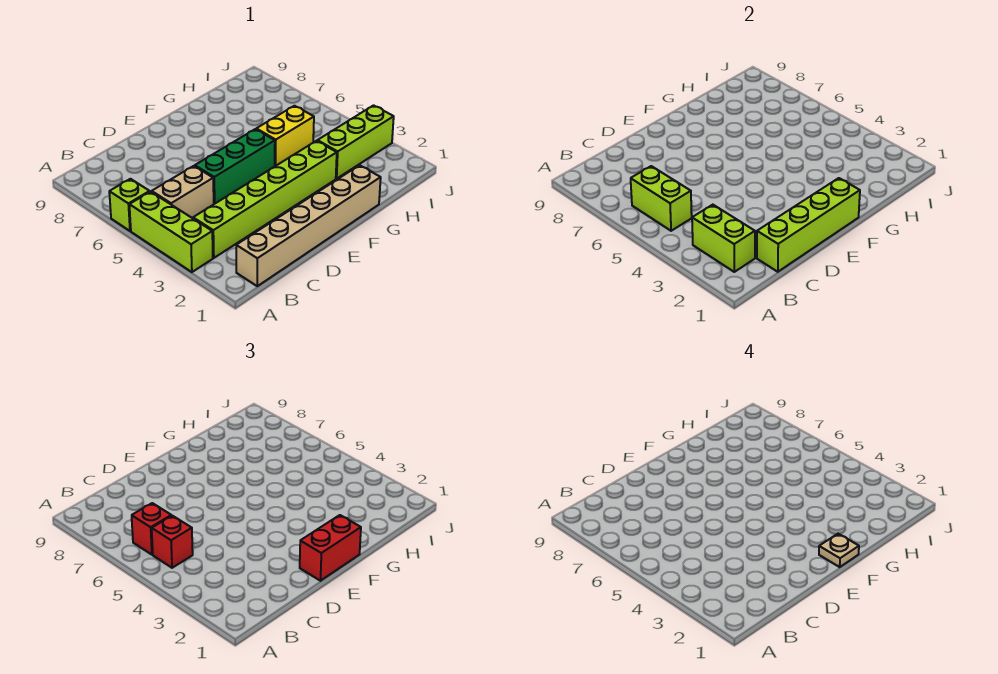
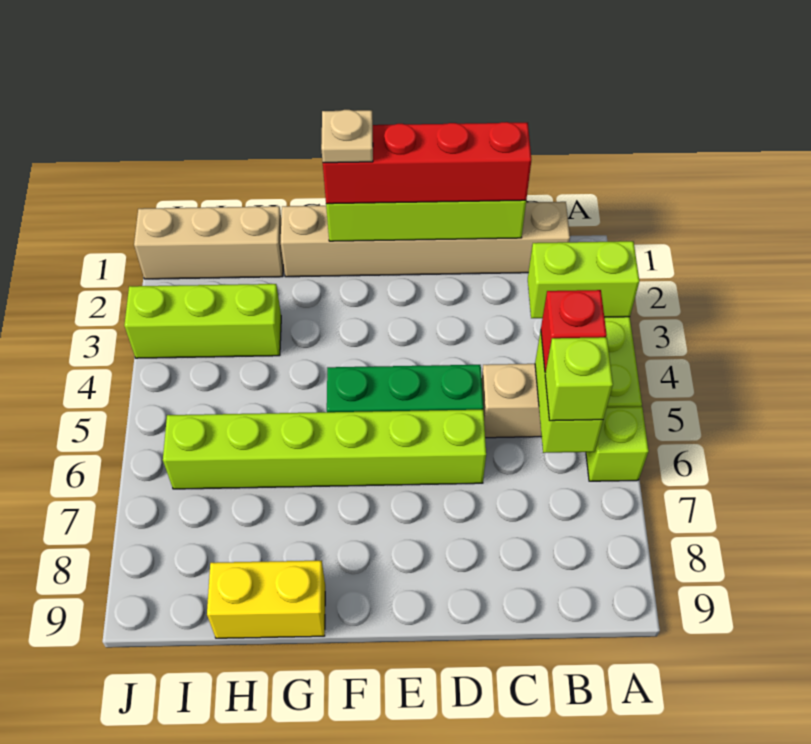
lime 1x2 brick [692,205,755,272] -> lime 1x2 brick turned to [528,241,639,318]
lime 1x6 brick [193,141,337,258] -> lime 1x6 brick moved to [163,410,486,489]
red 1x1 brick [132,503,171,555] -> lime 1x1 brick [545,337,613,421]
red 1x2 brick [300,515,361,581] -> red 1x4 brick [323,122,531,204]
yellow 1x2 brick [256,106,314,166] -> yellow 1x2 brick moved to [207,561,325,638]
none -> tan 1x3 brick [134,206,283,279]

